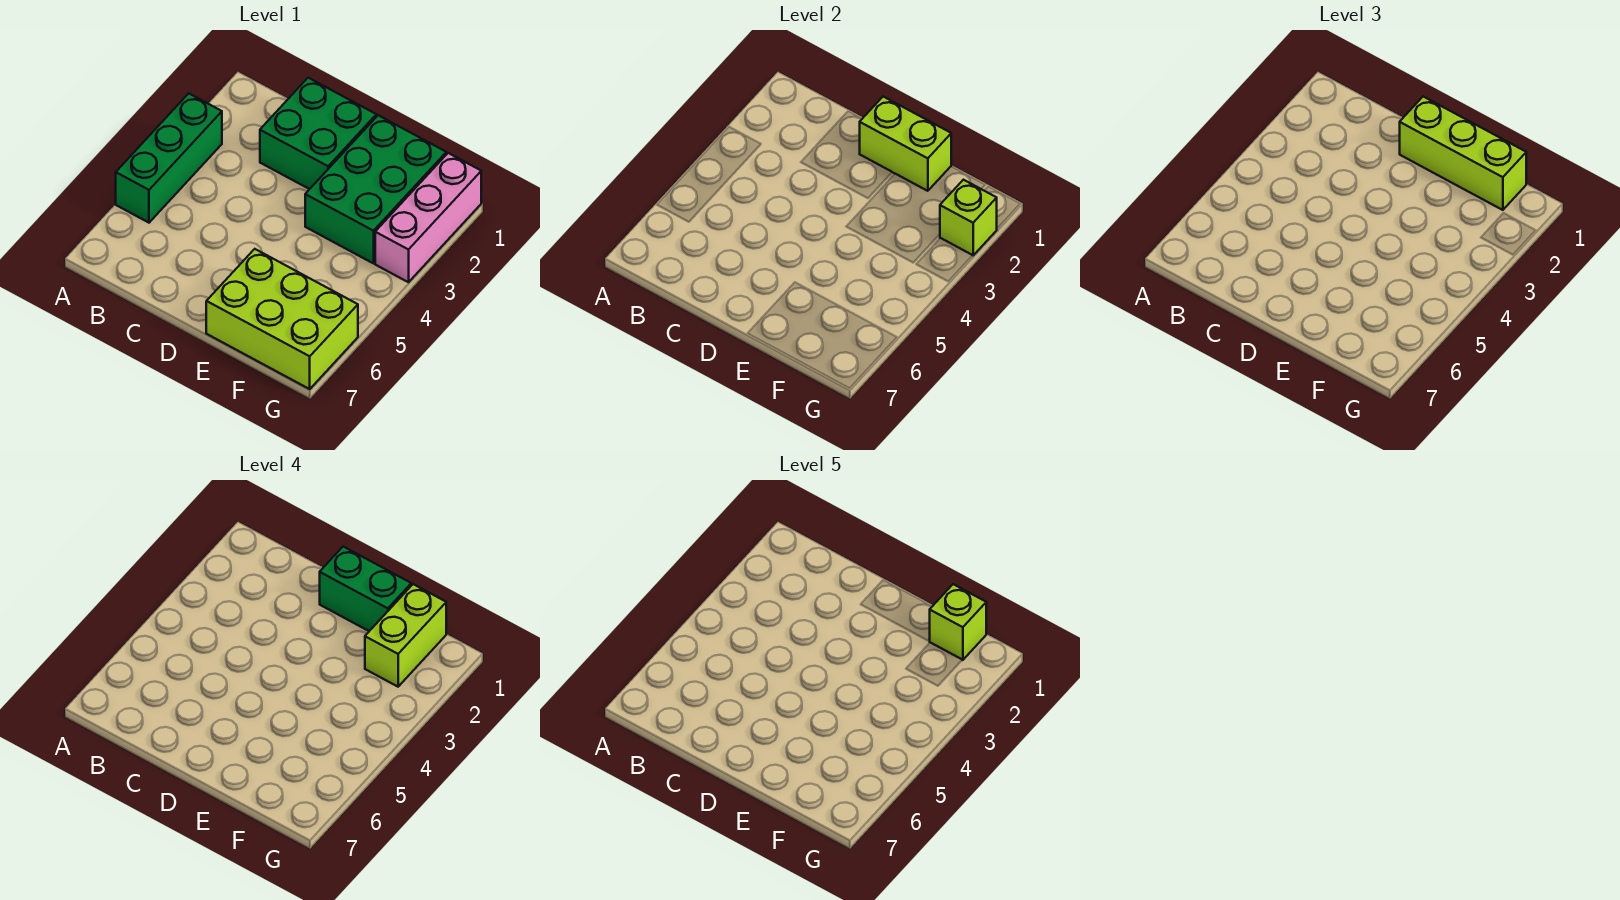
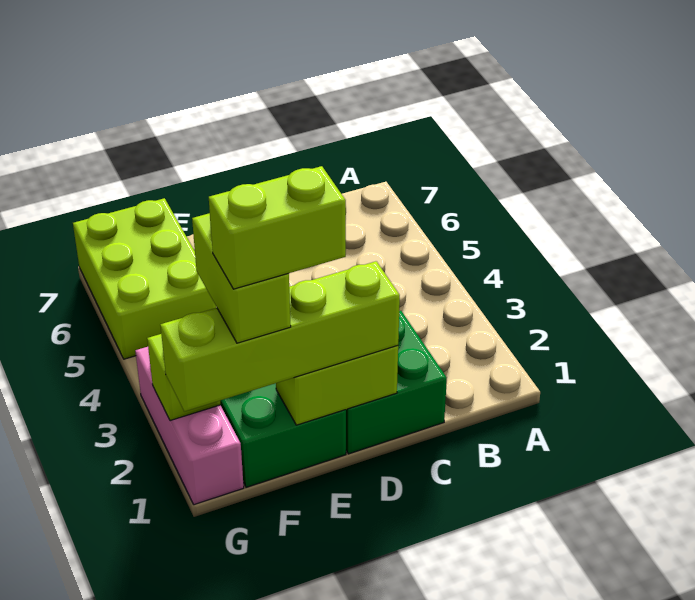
green 1x3 brick [116,93,222,223] -> none
lime 1x3 brick [1400,97,1526,210] -> lime 1x4 brick [160,261,400,411]
green 1x2 brick [320,547,411,631] -> none
lime 2x3 brick [206,249,358,389] -> lime 2x3 brick turned to [73,198,216,359]
lime 1x1 brick [929,584,986,660] -> lime 1x2 brick [209,166,346,289]

